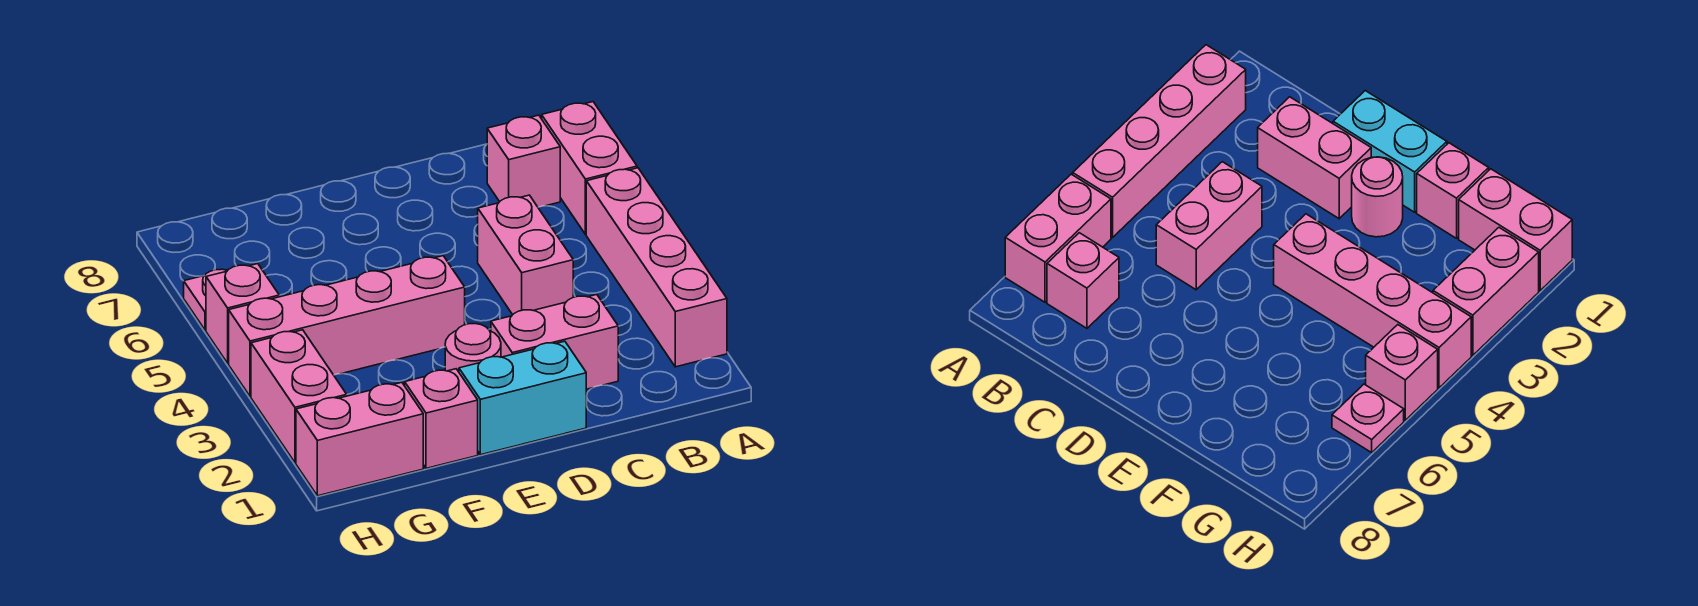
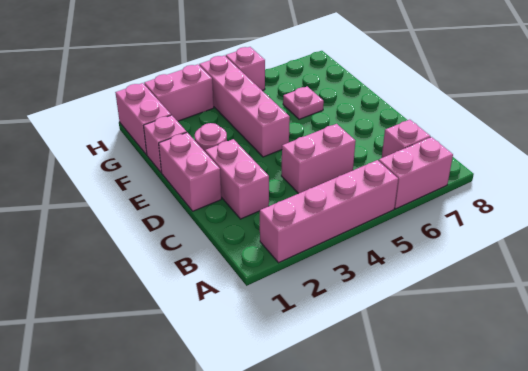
cyan 1x2 brick [459,341,586,455] -> pink 1x2 brick [159,133,221,211]
pink 1x1 plate [184,269,228,330] -> pink 1x1 plate moved to [283,87,324,119]

